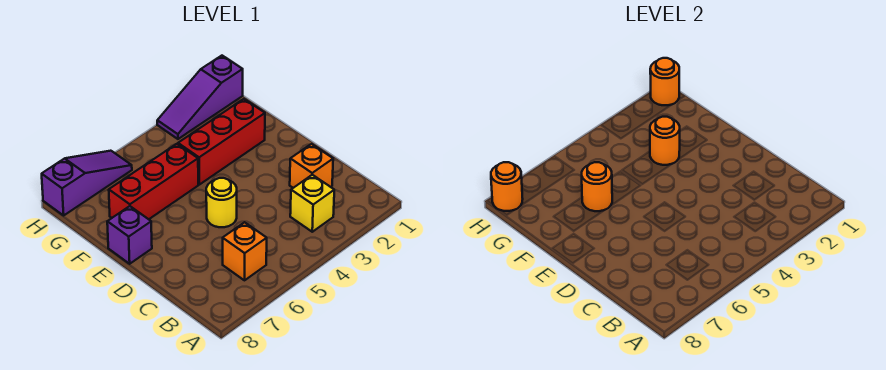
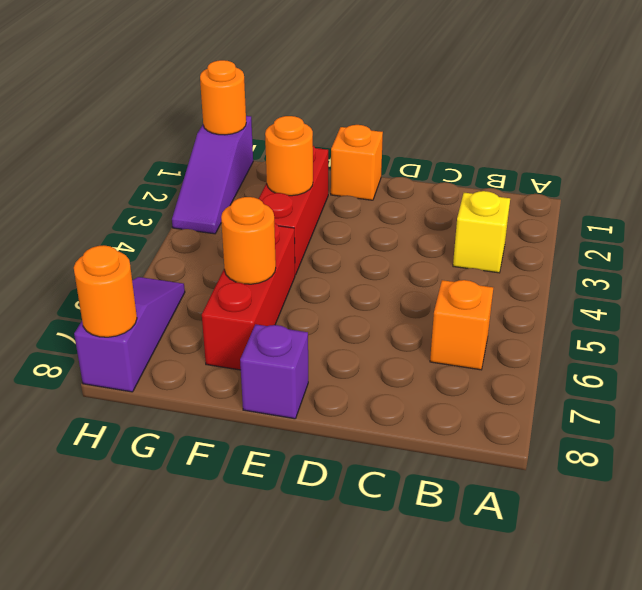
orange 1x1 brick [290,144,333,188] -> orange 1x1 brick moved to [331,125,383,200]
yellow 1x1 round brick [206,178,237,227] -> none

